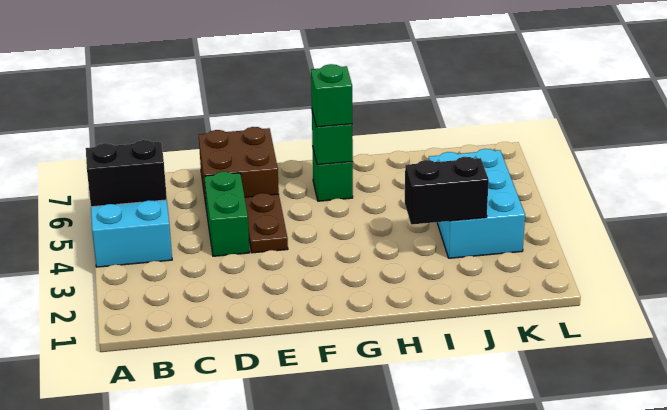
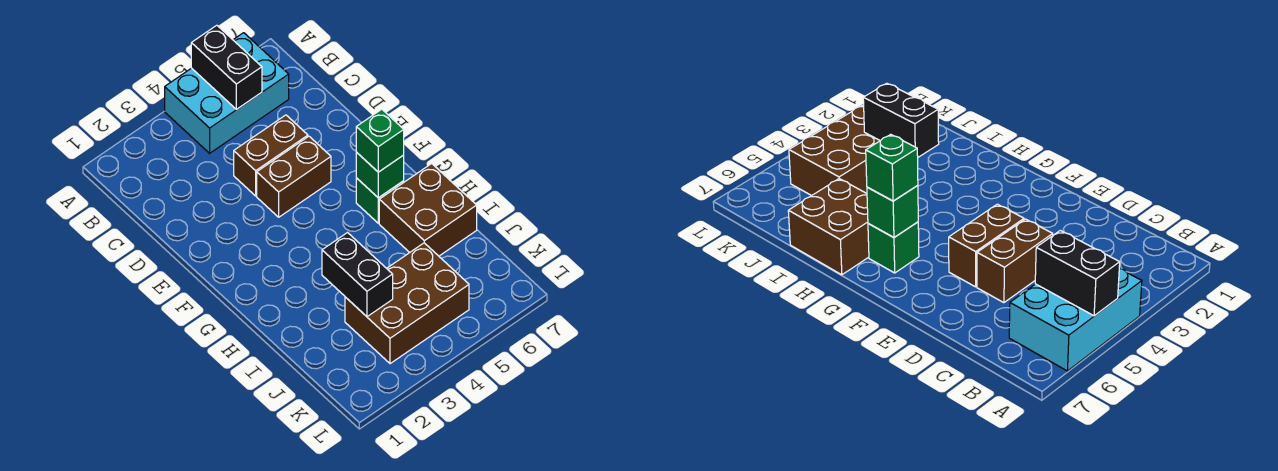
green 1x2 brick [204,172,250,256] -> brown 1x2 brick [234,115,308,196]
brown 2x2 brick [199,127,279,210] -> brown 2x2 brick moved to [379,164,477,256]
brown 1x2 plate [245,193,288,253] -> brown 1x2 brick [257,136,331,217]
cyan 2x3 brick [429,149,525,258] -> brown 2x3 brick [345,243,469,364]

